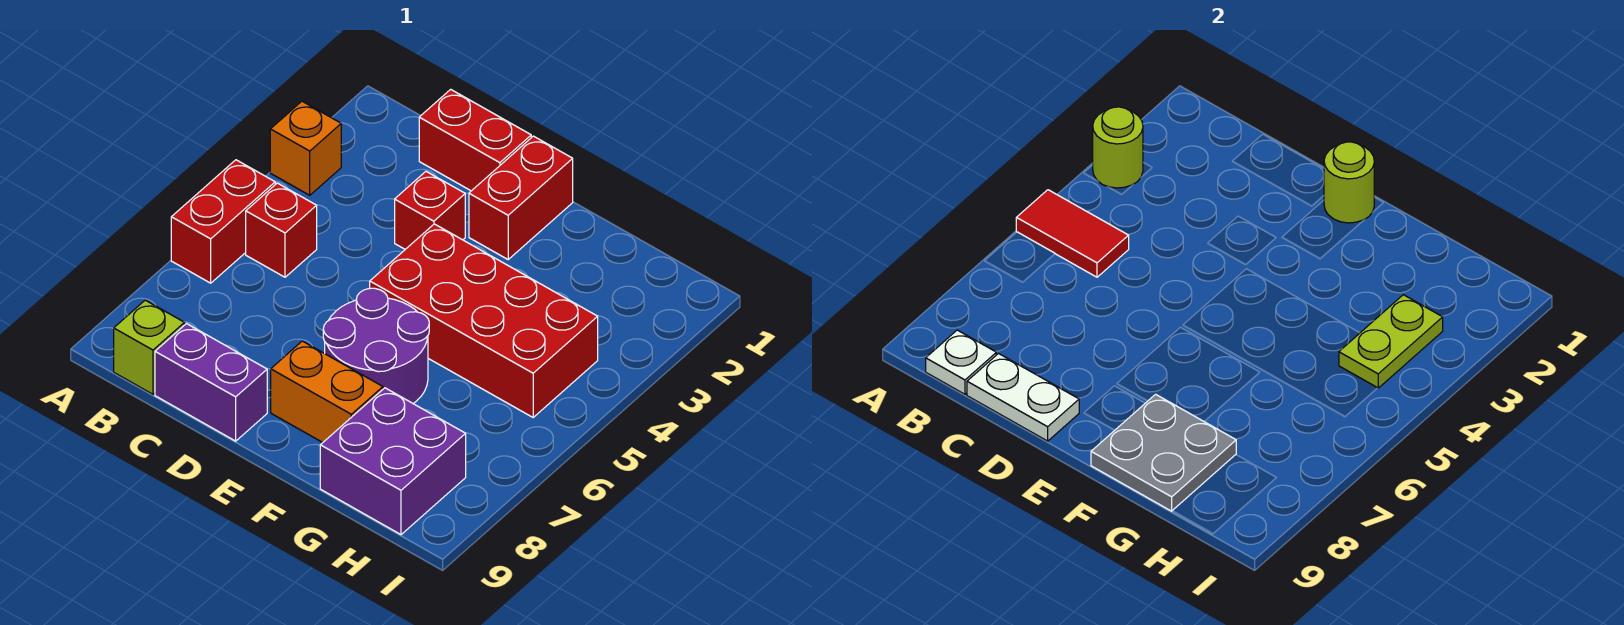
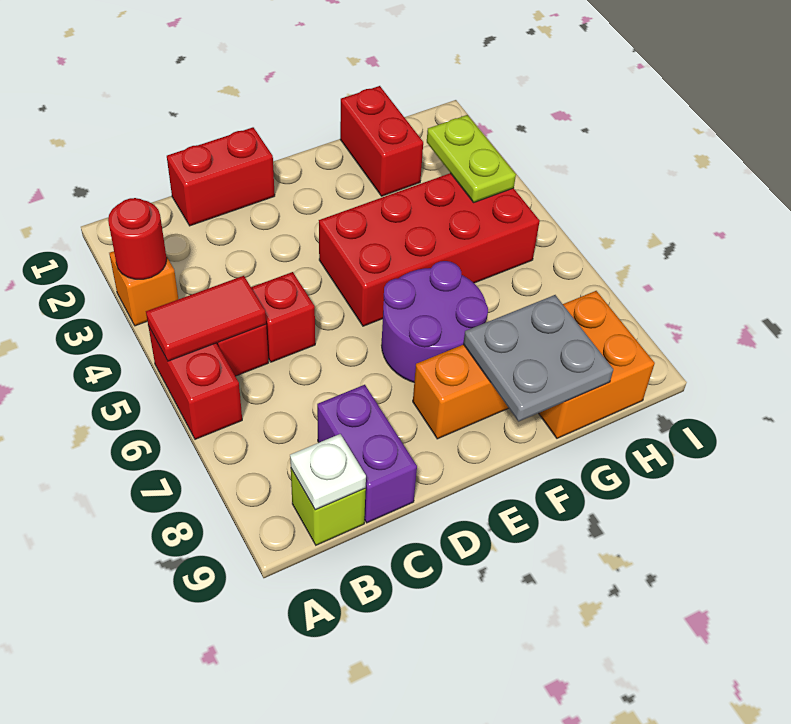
lime 1x1 round brick [1093,107,1143,188] -> red 1x1 round brick [108,198,167,279]
purple 1x2 brick [155,324,267,441] -> purple 1x2 brick turned to [317,385,417,523]
white 1x2 plate [967,354,1079,441] -> none
red 1x1 brick [395,172,465,249] -> red 1x1 brick moved to [251,272,315,362]
red 1x2 brick [469,136,573,259] -> red 1x2 brick moved to [340,86,423,196]
lime 1x1 round brick [1324,142,1374,223] -> none
purple 2x2 brick [320,388,466,535] -> orange 2x2 brick [539,291,655,438]

